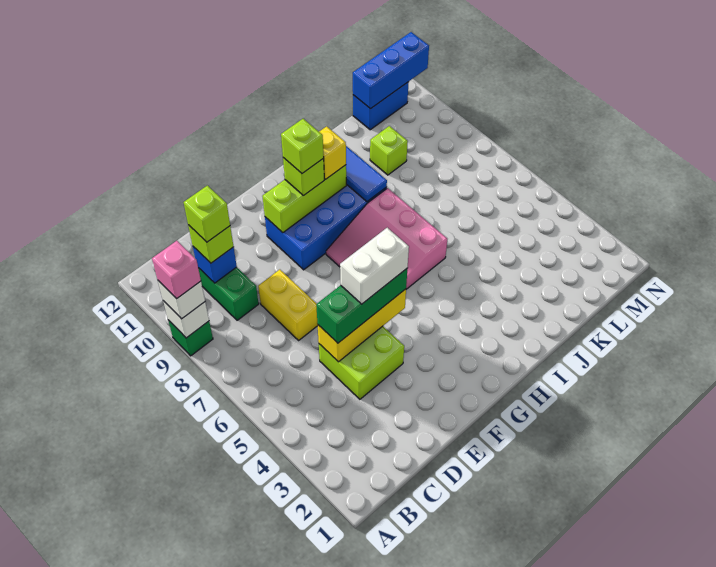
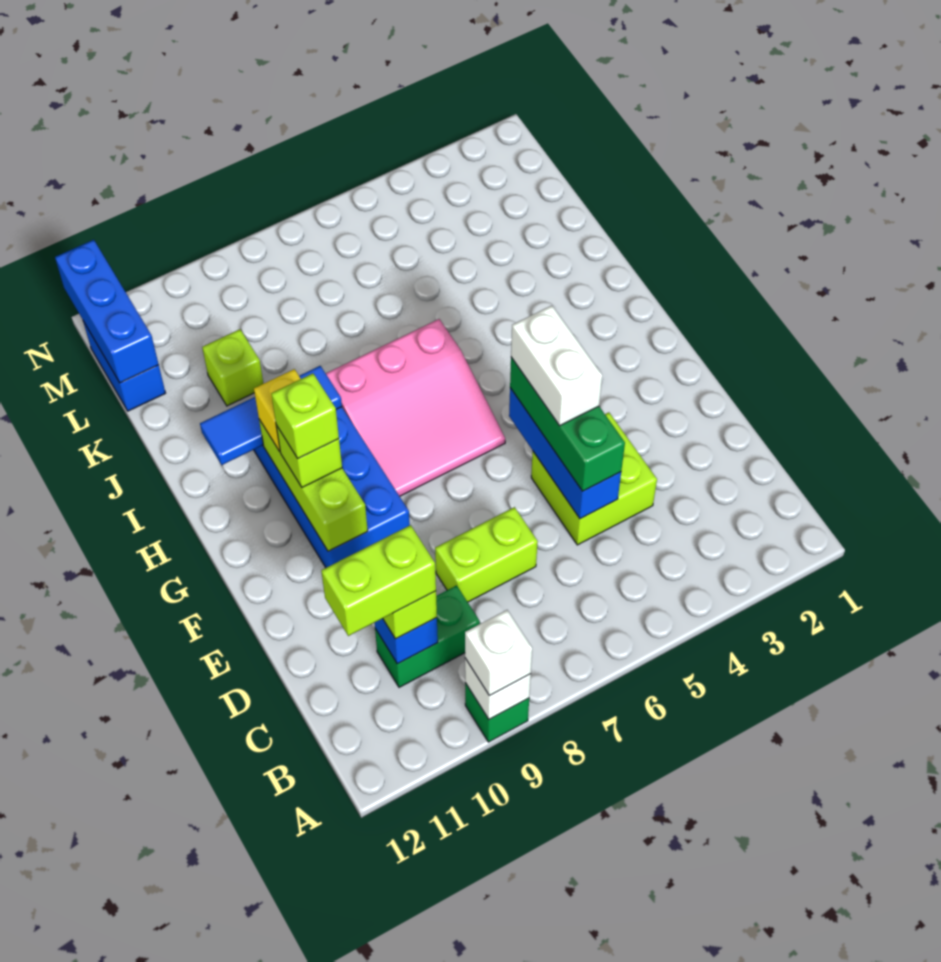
pink 1x1 brick [152,241,201,299] -> none
lime 1x1 brick [184,186,230,242] -> lime 1x2 brick [321,525,436,636]
yellow 1x3 brick [318,289,406,362] -> blue 1x3 brick [509,388,621,519]
yellow 1x2 brick [258,270,318,340] -> lime 1x2 brick [435,507,538,602]

